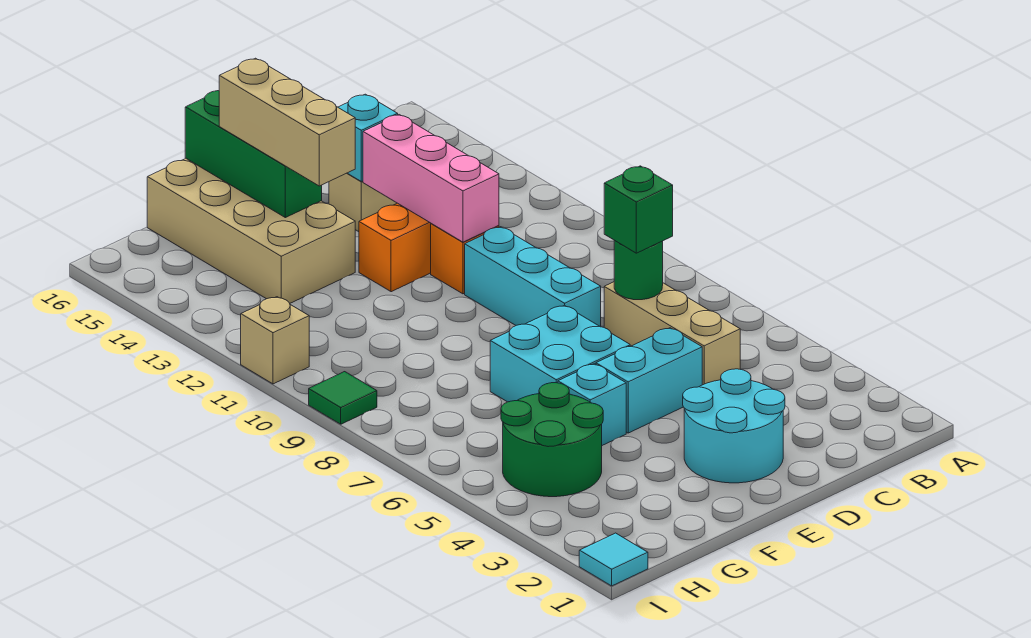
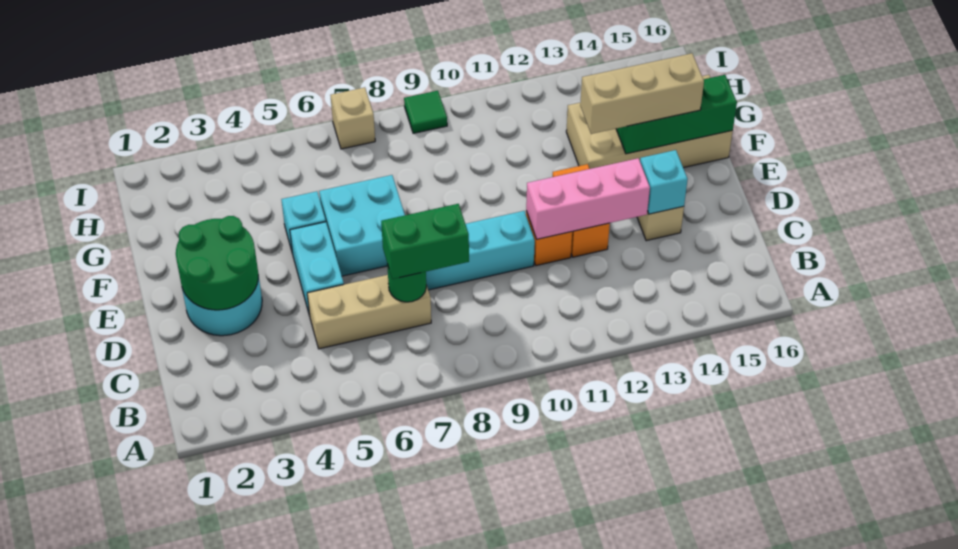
green 1x1 brick [604,166,673,253] -> green 1x2 brick [381,204,469,279]
green 2x2 round brick [501,383,603,497] -> green 2x2 round brick moved to [176,216,258,310]
cyan 1x1 tile [579,533,648,586] -> none
tan 1x1 brick [241,297,309,384] -> tan 1x1 brick moved to [331,87,375,149]

